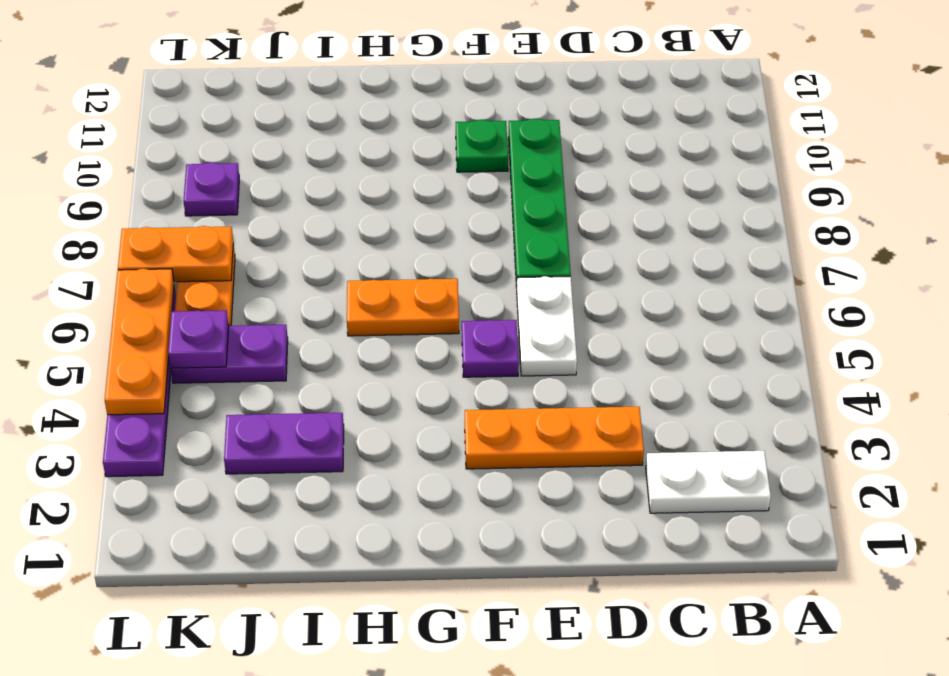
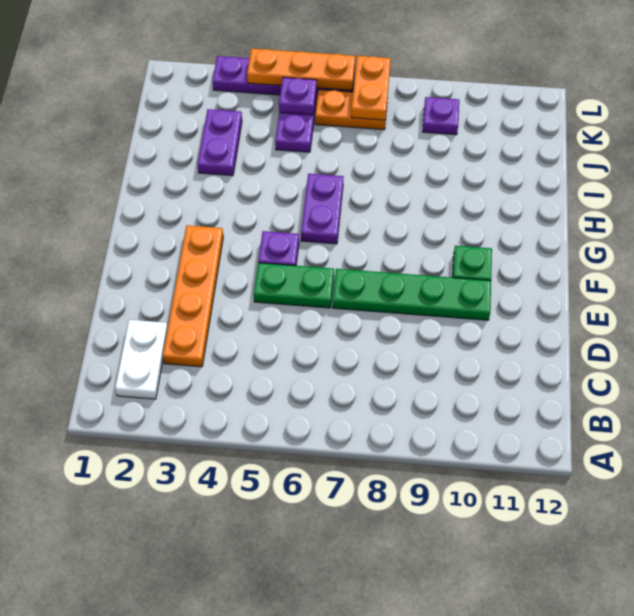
orange 1x3 plate [465,407,644,469] -> orange 1x4 plate [163,225,223,367]
white 1x2 plate [517,276,577,376] -> green 1x2 plate [254,263,334,308]
orange 1x2 plate [347,279,459,336] -> purple 1x2 plate [301,174,344,244]

